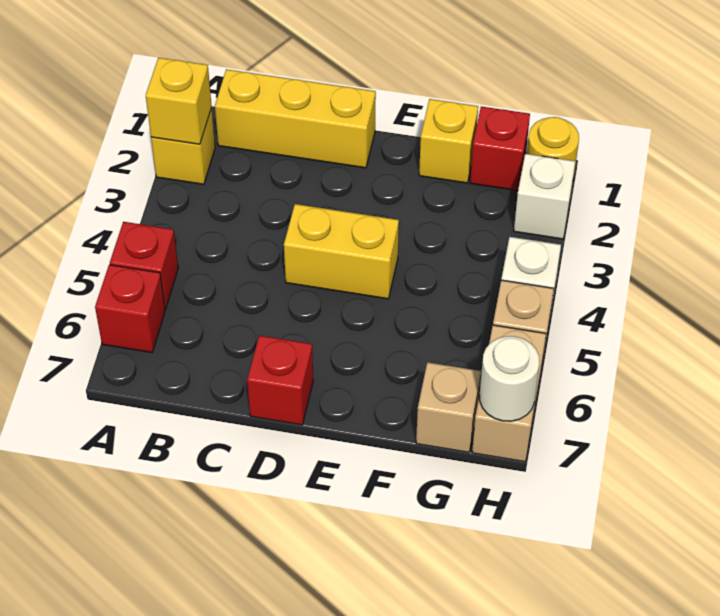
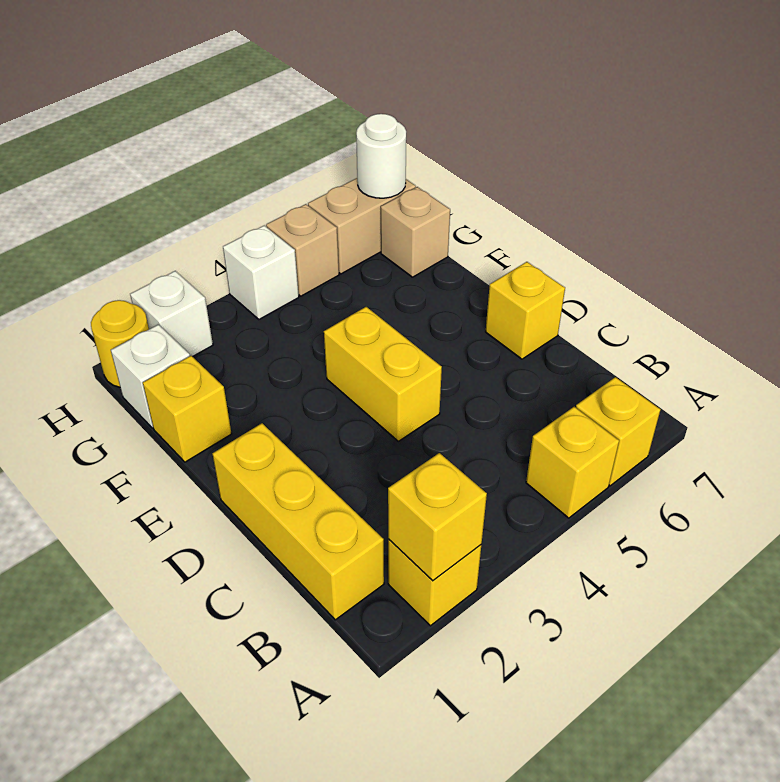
red 1x1 brick [110,222,178,309] -> yellow 1x1 brick [526,407,619,518]
red 1x1 brick [95,265,165,353] -> yellow 1x1 brick [576,377,660,486]
red 1x1 brick [247,335,313,425] -> yellow 1x1 brick [486,262,565,359]
red 1x1 brick [470,107,530,191] -> white 1x1 brick [111,325,190,428]

